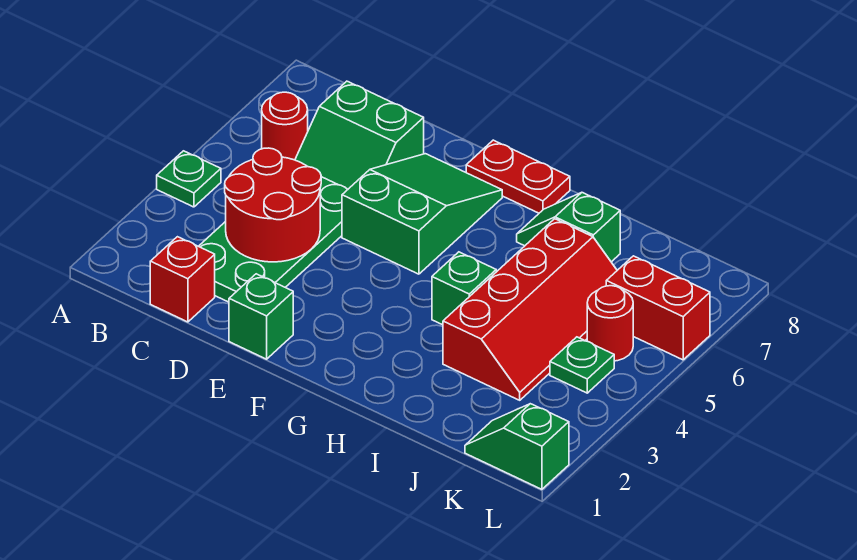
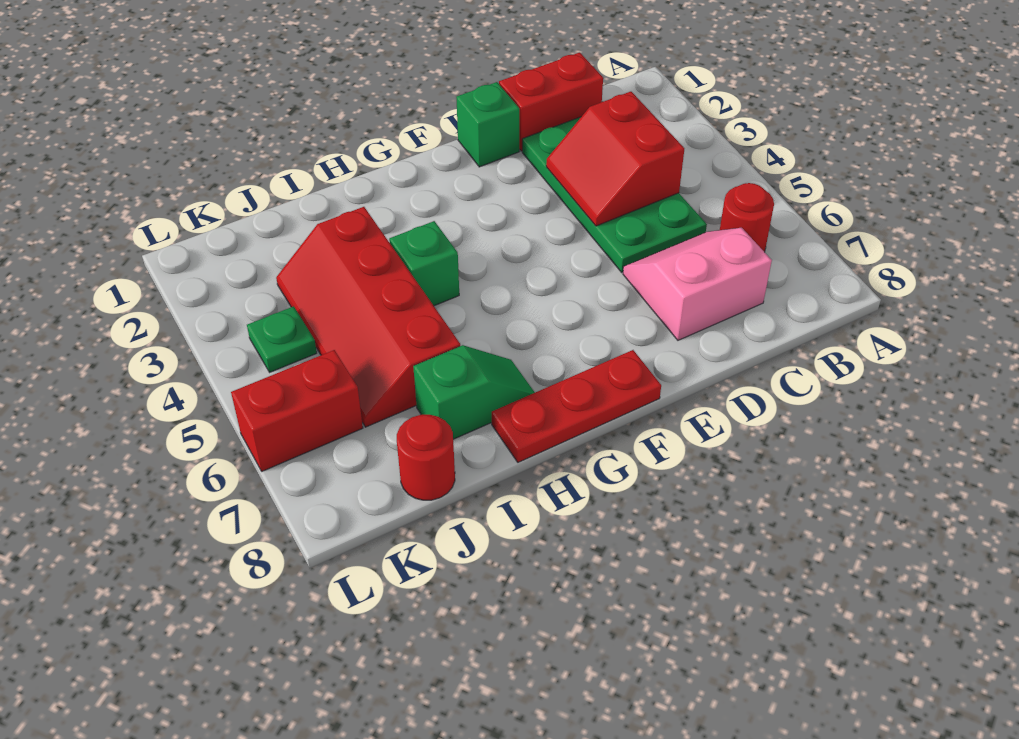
green 1x1 plate [157,151,221,207] -> none
red 1x1 brick [150,237,215,322] -> red 1x2 brick [499,52,603,151]
red 2x2 round brick [225,148,321,262] -> red 2x2 slope [546,92,684,226]
green 2x2 slope [295,81,424,189] -> pink 2x2 slope [623,228,772,340]
green 2x3 slope [342,154,502,274] -> none
red 1x2 plate [466,140,570,213] -> red 1x3 plate [492,350,661,462]
green 1x2 slope [465,404,569,489] -> none
red 1x1 round brick [587,286,633,361] -> red 1x1 round brick moved to [397,415,455,500]

